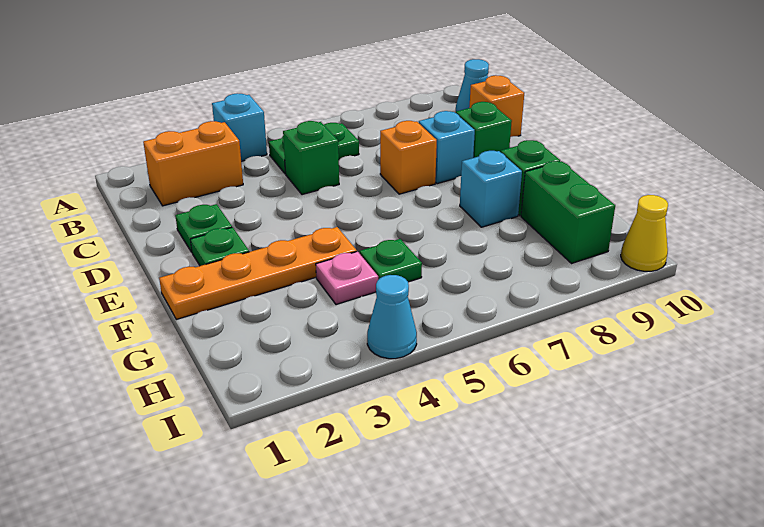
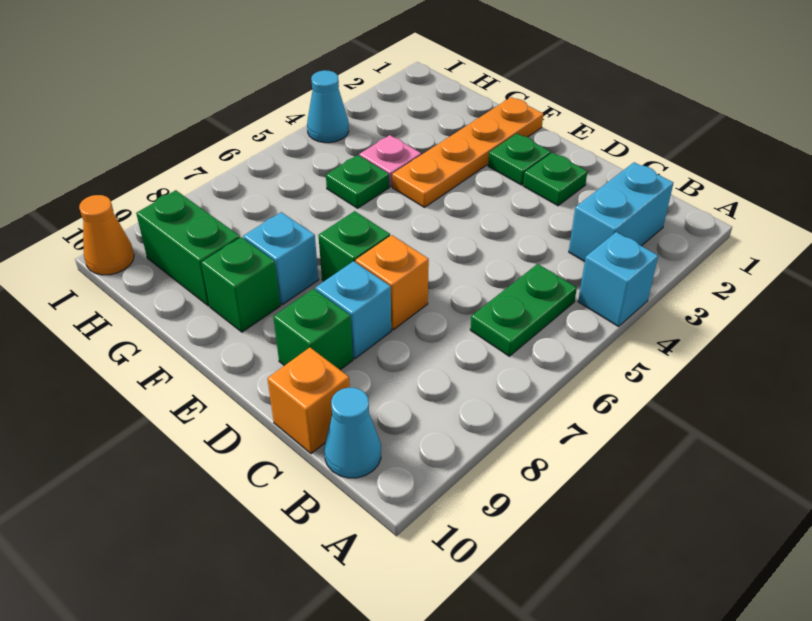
orange 1x2 brick [143,121,243,206] -> cyan 1x2 brick [569,162,673,262]
green 1x1 brick [283,121,339,195] -> green 1x1 brick moved to [318,211,390,281]
yellow 1x1 cone [621,195,668,271] -> orange 1x1 cone [79,195,134,275]

